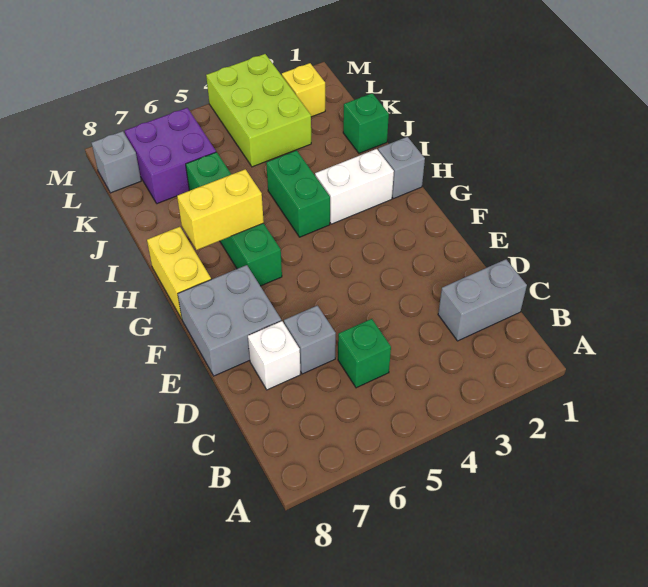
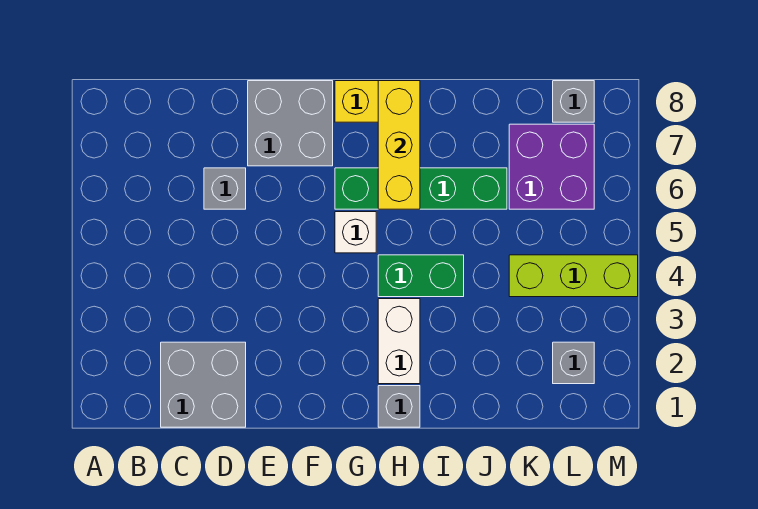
grey 1x2 brick [438,259,527,341] -> grey 2x2 brick [161,342,246,427]
green 1x1 brick [338,319,391,388] -> none
white 1x1 brick [248,321,301,390] -> white 1x1 brick moved to [335,212,376,253]
yellow 1x2 brick [177,169,264,250] -> yellow 1x3 brick [378,81,420,209]
green 1x1 brick [343,93,389,153] -> none
lime 2x3 brick [206,54,311,167] -> lime 1x3 brick [509,255,638,297]
yellow 1x1 brick [282,63,325,117] -> grey 1x1 brick [553,342,594,384]

